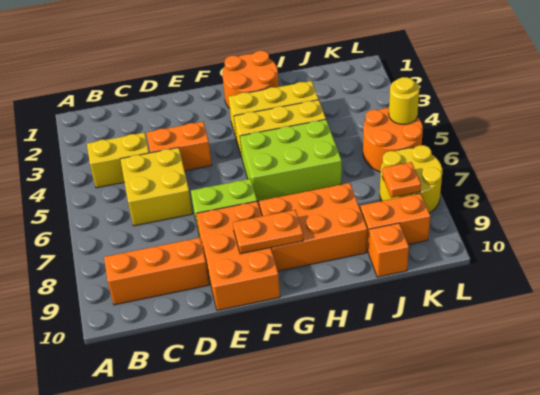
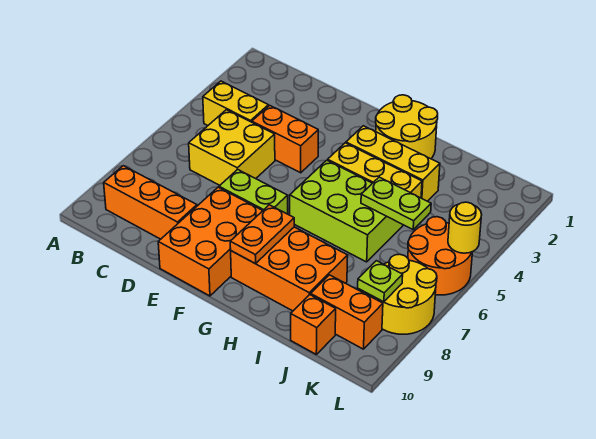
orange 1x2 plate [233,210,303,254] -> orange 1x2 plate turned to [230,205,294,264]
orange 2x2 round brick [222,51,279,109] -> yellow 2x2 round brick [376,95,438,159]
none -> lime 1x2 plate [361,177,431,230]
orange 1x1 plate [382,162,421,198] -> lime 1x1 plate [358,261,403,302]

